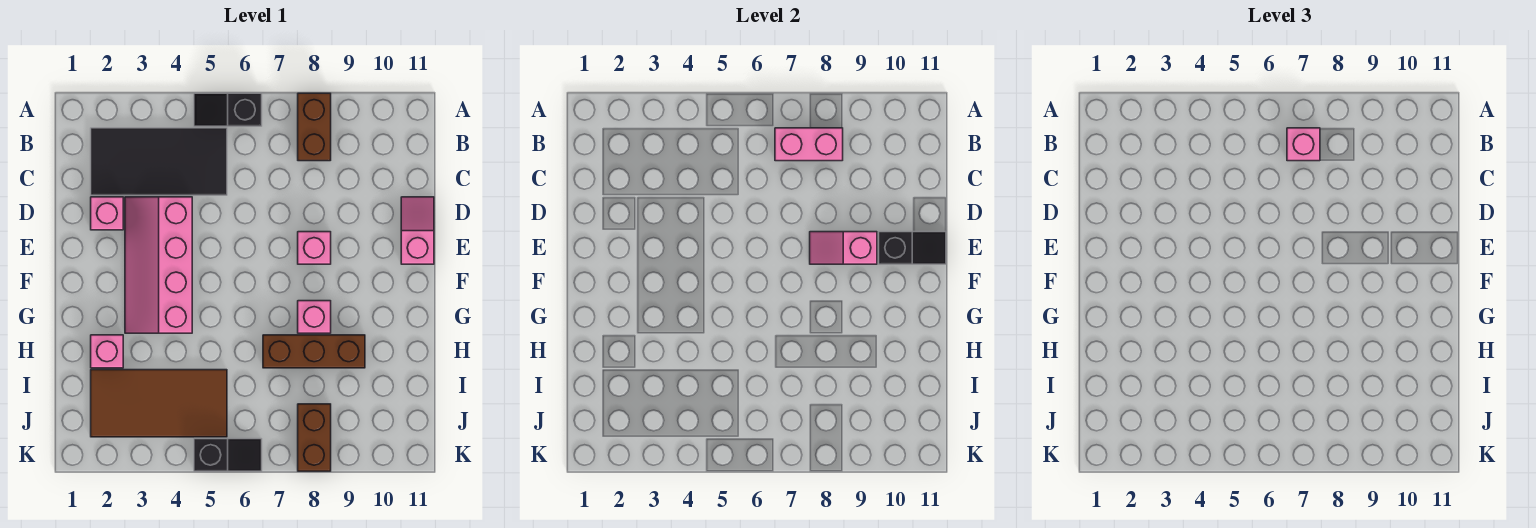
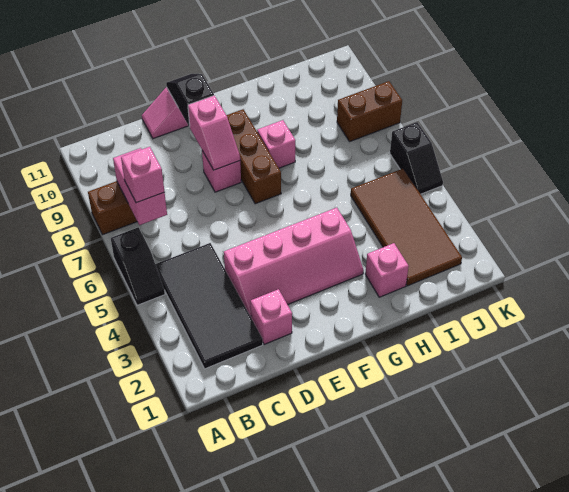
brown 1x3 brick [263,335,365,368] -> brown 1x3 brick moved to [226,109,281,204]
black 1x2 slope [194,439,262,471] -> black 1x2 slope turned to [390,122,443,194]

